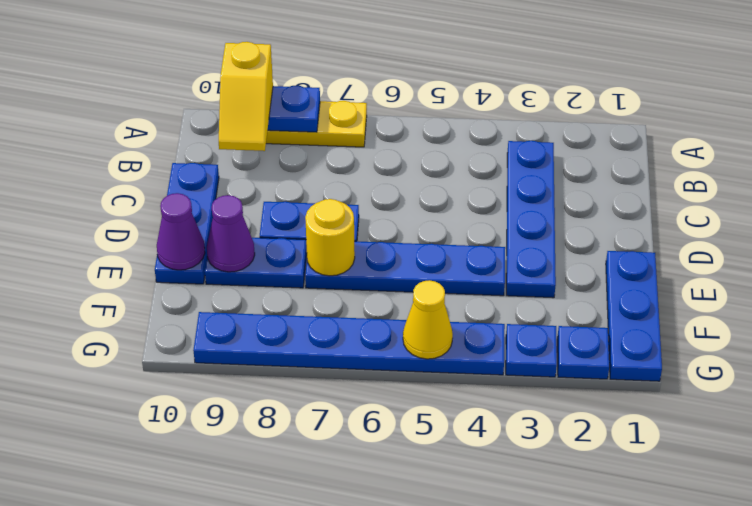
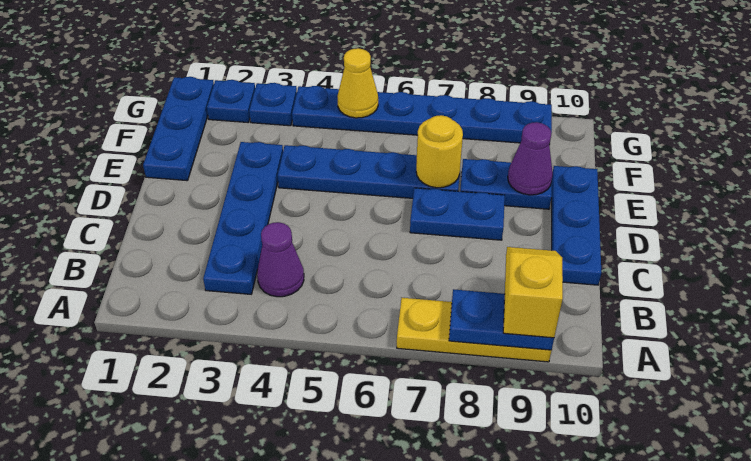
purple 1x1 cone [157,193,205,270] -> purple 1x1 cone moved to [257,222,304,297]

